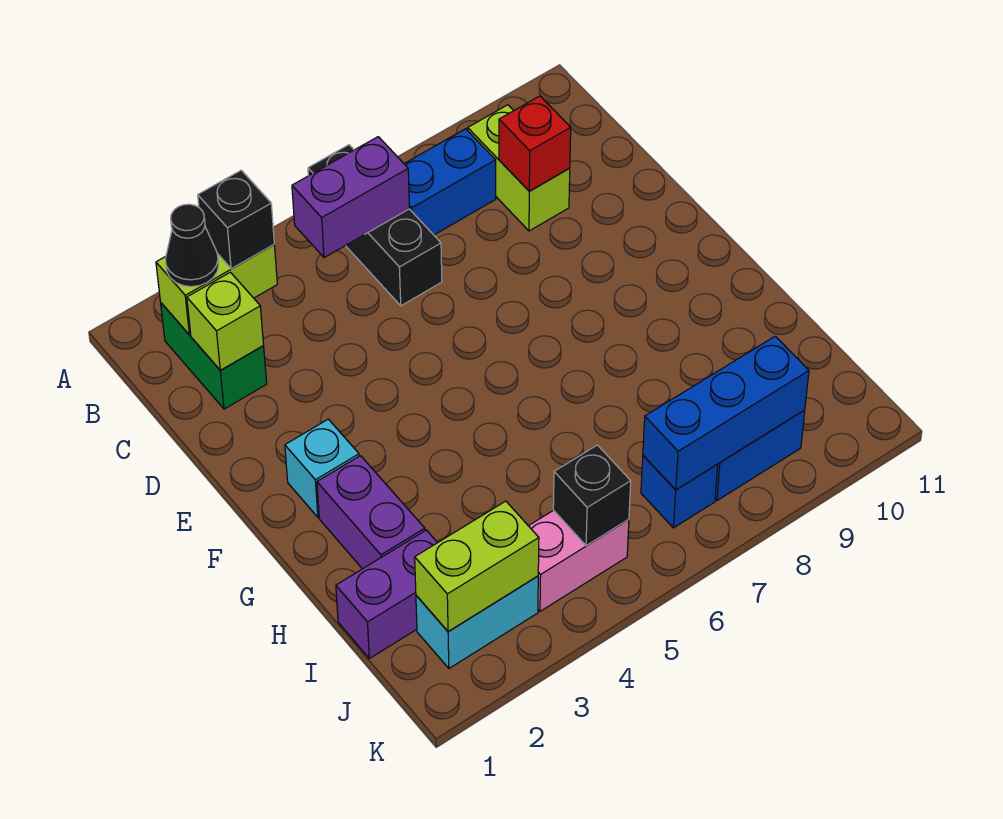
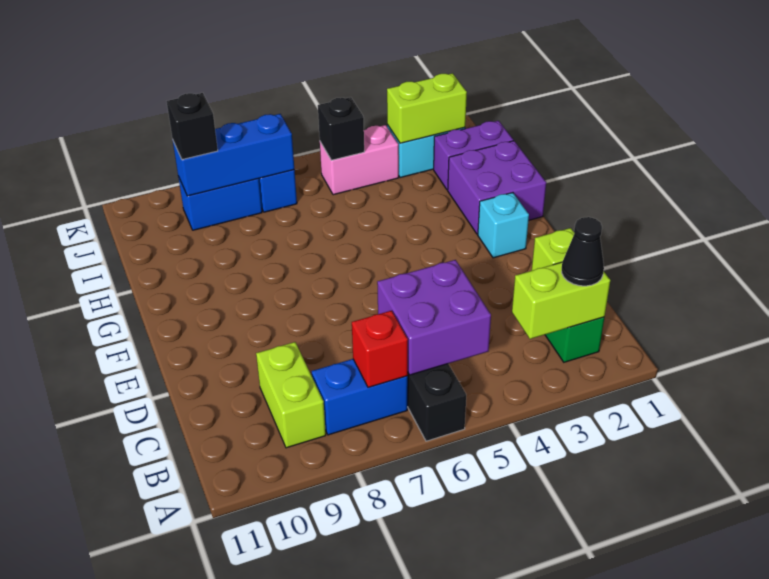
black 1x1 brick [198,170,274,269] -> black 1x1 brick moved to [167,93,218,160]
purple 1x2 brick [292,137,410,258] -> purple 2x2 brick [377,260,491,375]
red 1x1 brick [499,96,571,191] -> red 1x1 brick moved to [352,311,408,388]
purple 1x2 brick [317,456,425,569] -> purple 2x2 brick [448,141,546,234]

